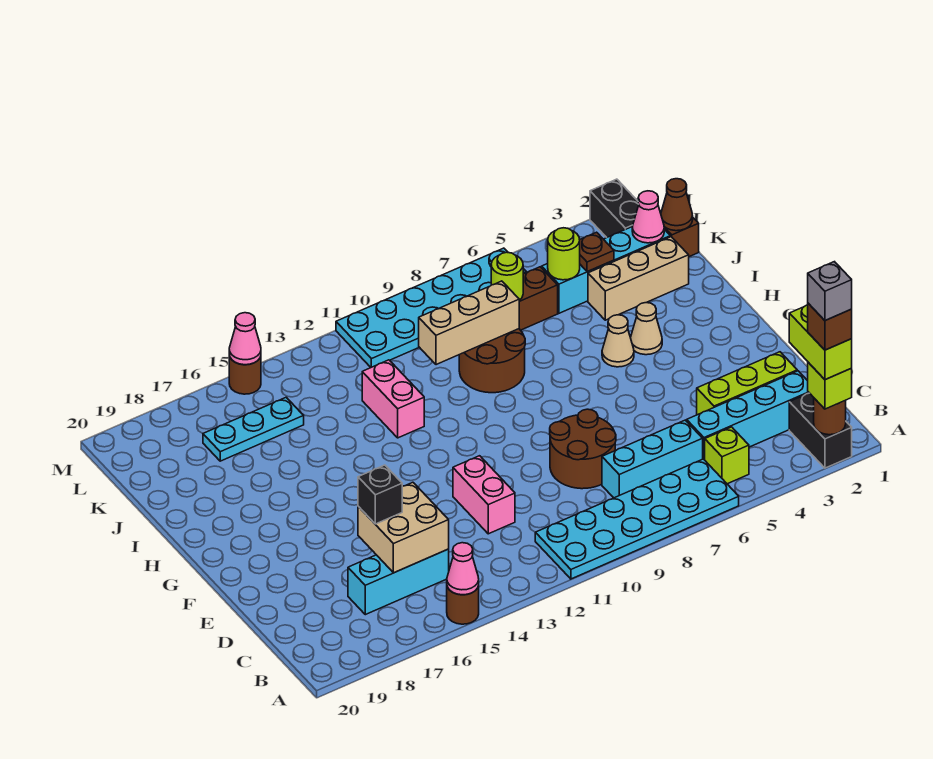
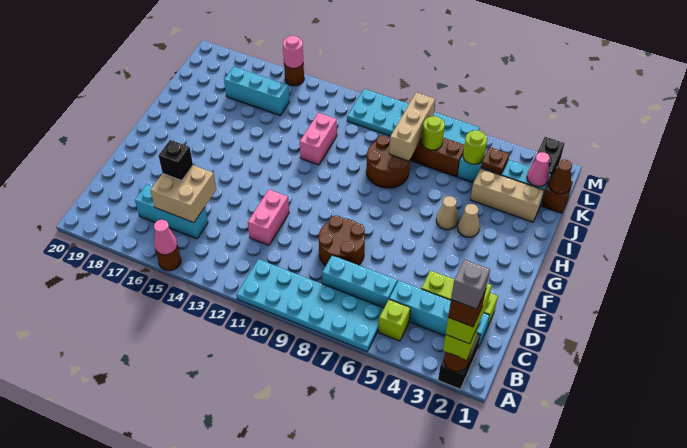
tan 1x3 brick [419,281,519,365] -> tan 1x3 brick turned to [389,93,435,161]
cyan 1x3 plate [203,397,304,461] -> cyan 1x3 brick [224,67,289,115]
pink 1x1 cone [229,313,261,365] -> pink 1x1 round brick [283,35,303,68]

